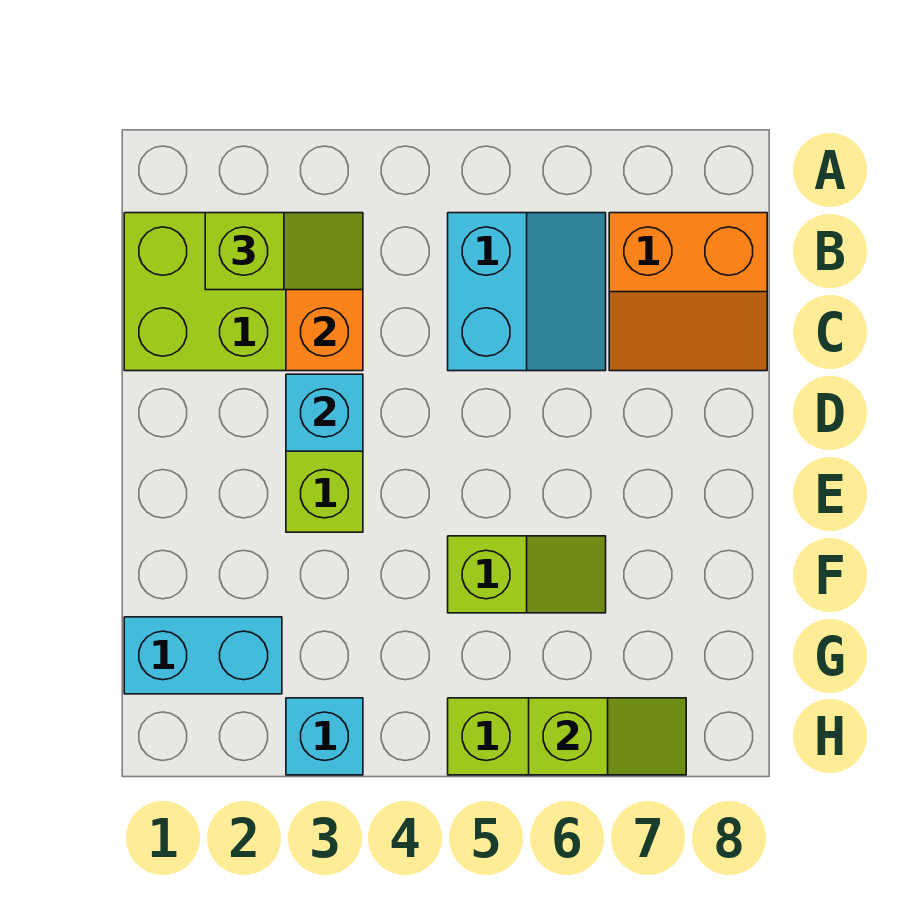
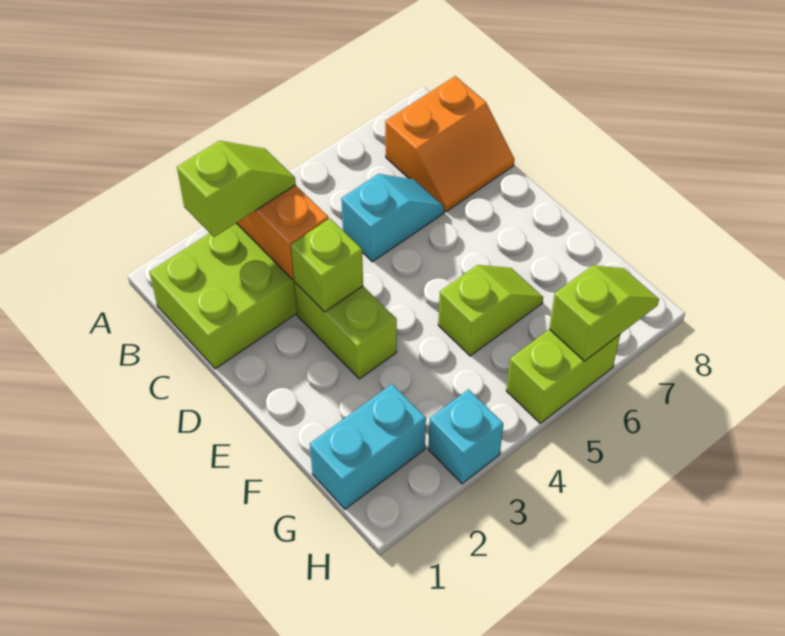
cyan 2x2 slope [448,213,606,371] -> cyan 1x2 slope [341,174,444,262]
cyan 1x1 brick [286,374,363,451] -> lime 1x1 brick [291,219,363,312]

